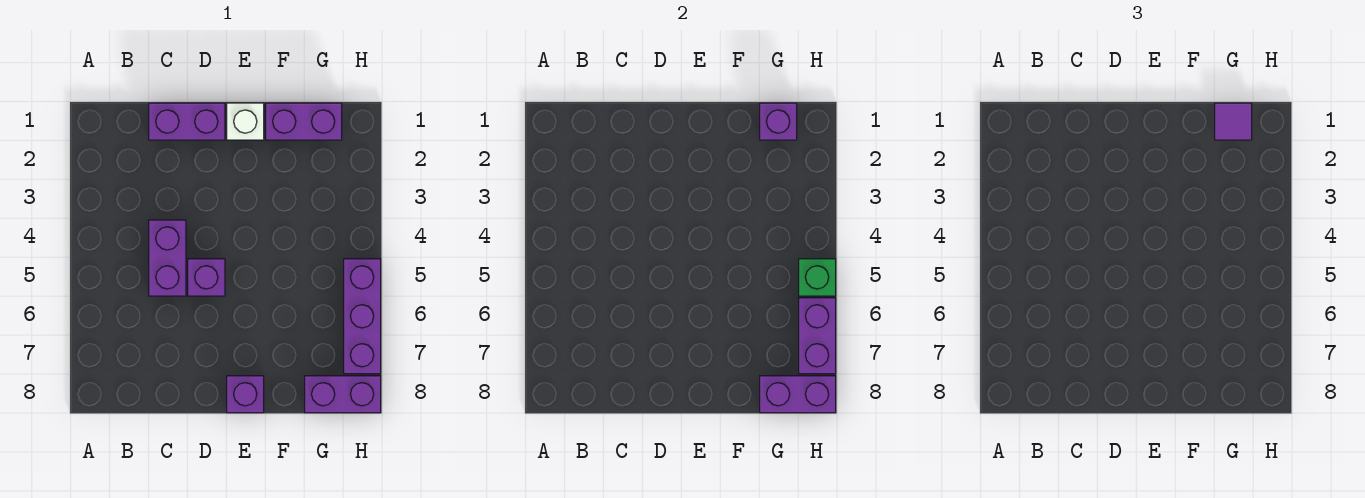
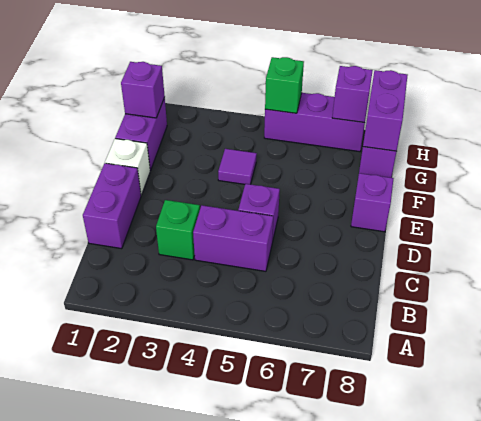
none -> green 1x1 brick [156,200,200,260]
purple 1x1 tile [1215,103,1252,140] -> purple 1x1 tile moved to [218,149,257,184]
purple 1x2 brick [799,298,836,374] -> purple 1x1 brick [332,66,373,123]

